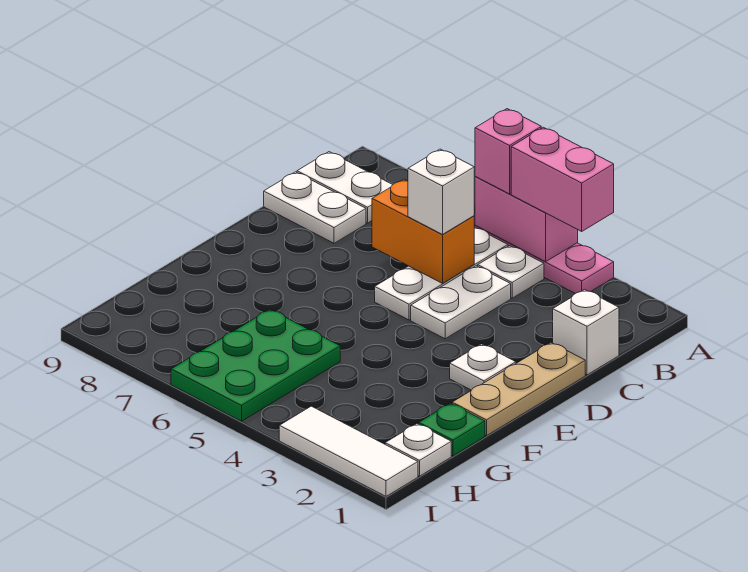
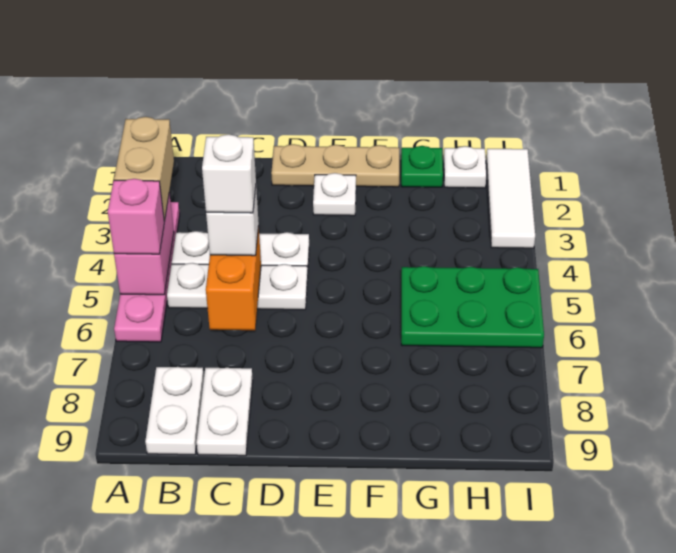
pink 1x2 brick [511,127,614,231] -> tan 1x2 brick [114,117,174,221]
white 1x1 brick [553,290,619,375] -> white 1x1 brick moved to [202,134,256,213]

